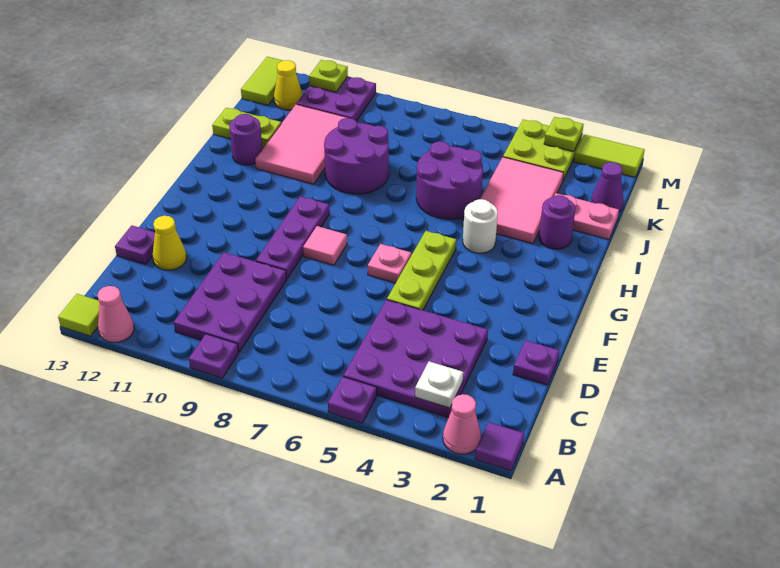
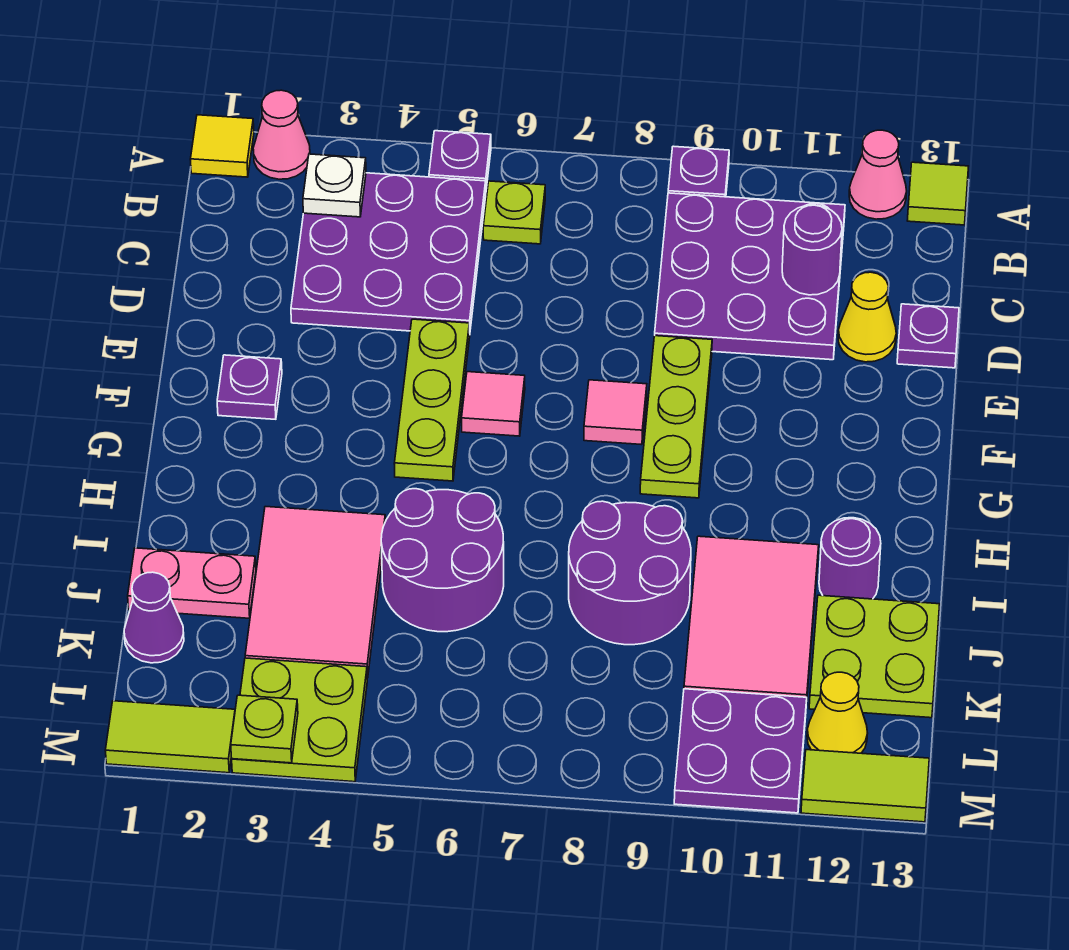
purple 1x1 tile [475,422,524,471] -> yellow 1x1 tile [190,115,254,177]
purple 2x3 plate [174,252,287,352] -> purple 3x3 plate [655,193,845,360]
purple 1x1 plate [513,340,559,385] -> purple 1x1 plate moved to [217,355,282,419]
purple 1x3 plate [256,196,330,279] -> lime 1x3 plate [640,336,712,498]
pink 1x1 plate [368,244,411,283] -> pink 1x1 tile [462,372,525,436]
white 1x1 round brick [463,199,498,253] -> none
purple 1x1 round brick [539,195,576,249] -> purple 1x1 round brick moved to [782,205,842,295]
lime 1x2 plate [212,108,281,148] -> lime 2x2 plate [809,595,940,718]
lime 1x2 tile [241,57,283,105] -> lime 1x2 tile turned to [801,750,929,822]
lime 1x1 plate [309,60,348,92] -> lime 1x1 plate moved to [483,181,545,244]

